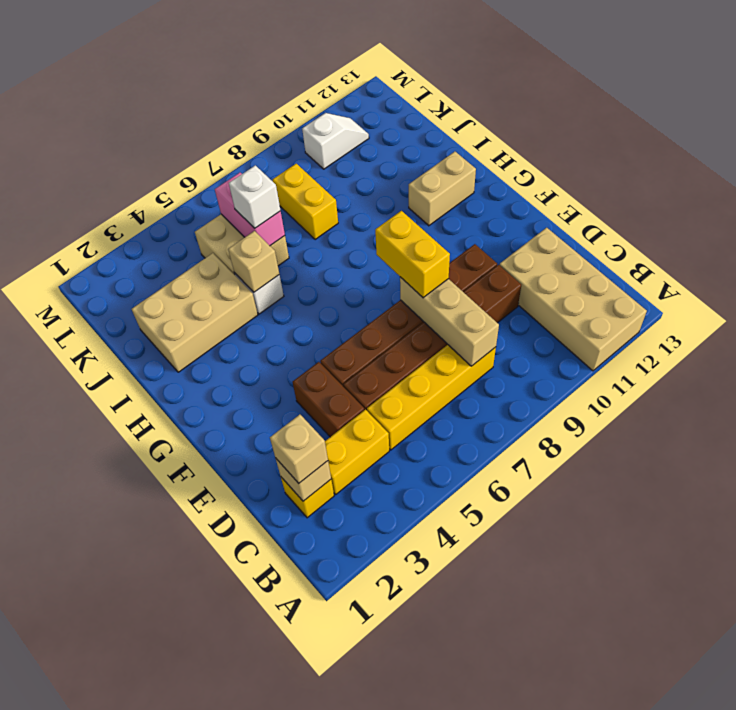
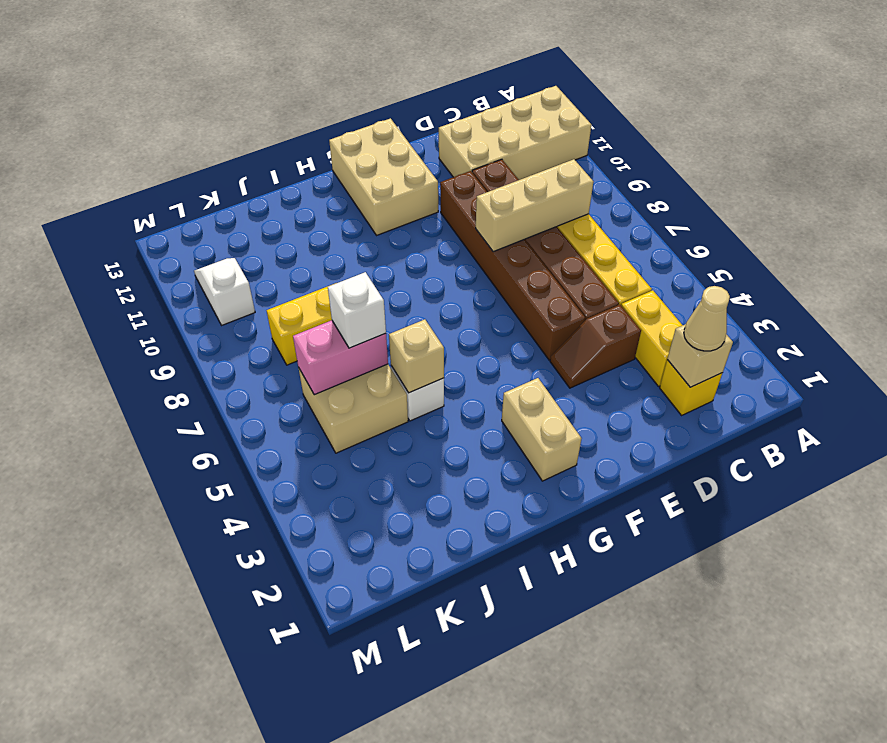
tan 1x1 brick [270,415,328,483] -> tan 1x1 cone [684,286,730,351]
brown 1x2 brick [293,362,364,437] -> brown 1x2 slope [550,305,641,388]
yellow 1x2 brick [375,211,450,298] -> none
tan 1x2 brick [409,152,476,226] -> tan 1x2 brick moved to [502,378,581,481]
tan 2x3 brick [132,253,258,372] -> tan 2x3 brick moved to [329,118,438,235]

